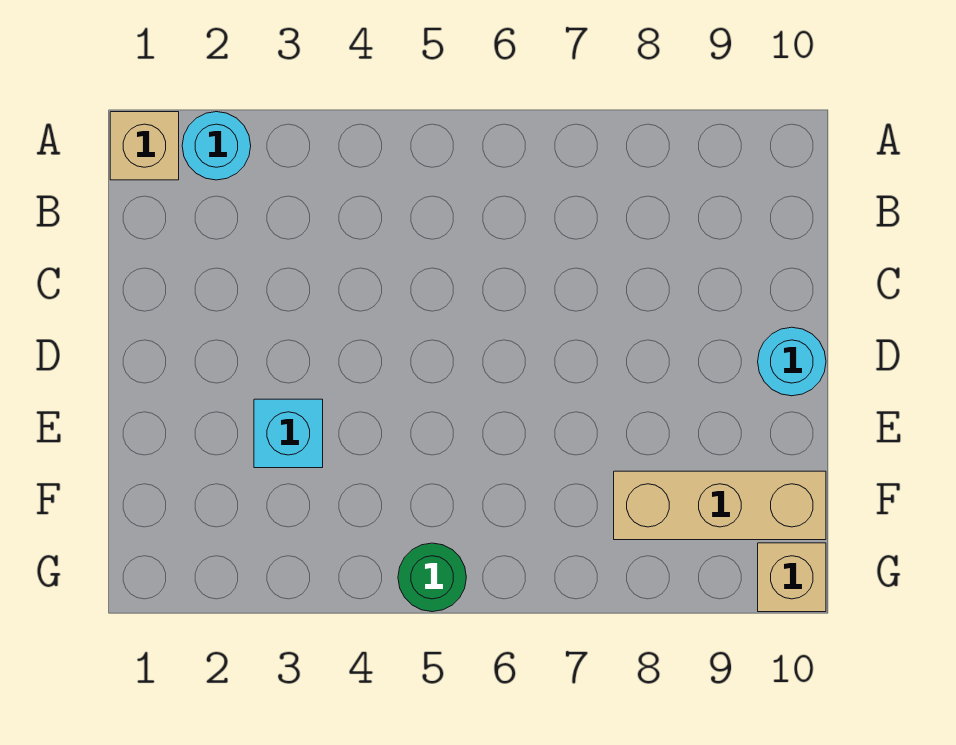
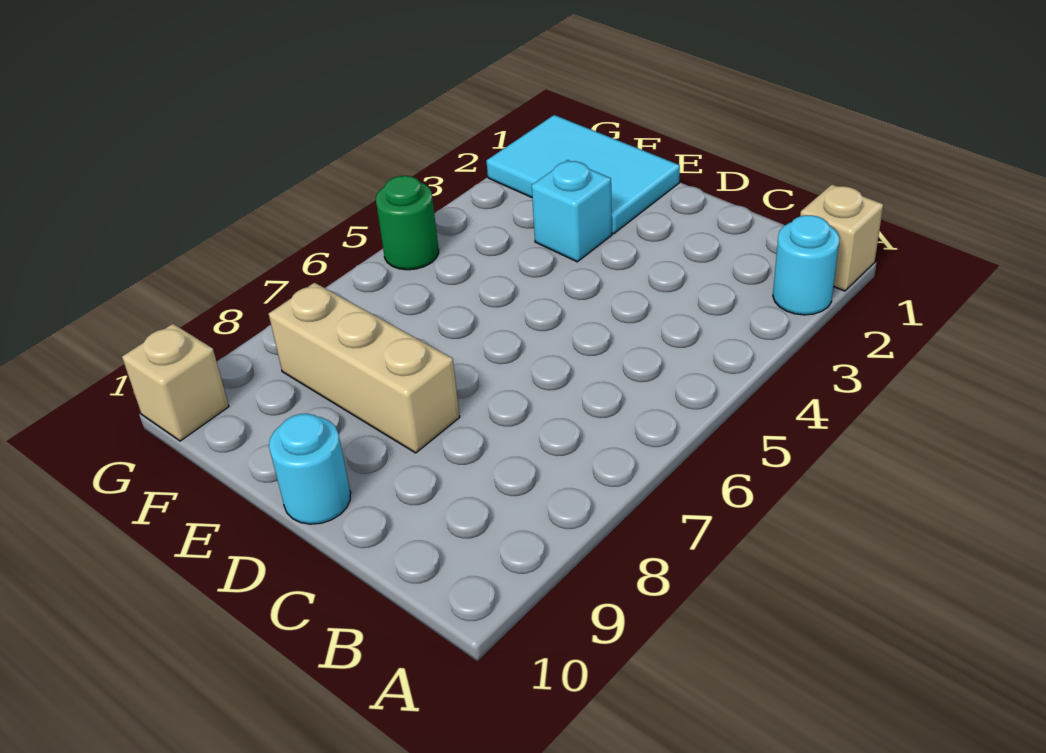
none -> cyan 2x3 tile [486,115,680,234]
tan 1x3 brick [614,471,826,540] -> tan 1x3 brick turned to [269,283,460,453]

